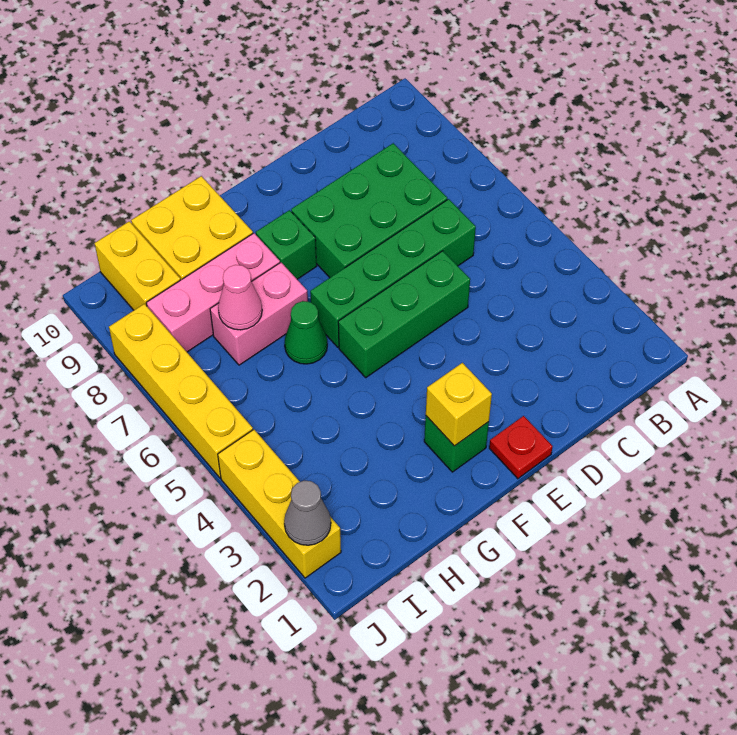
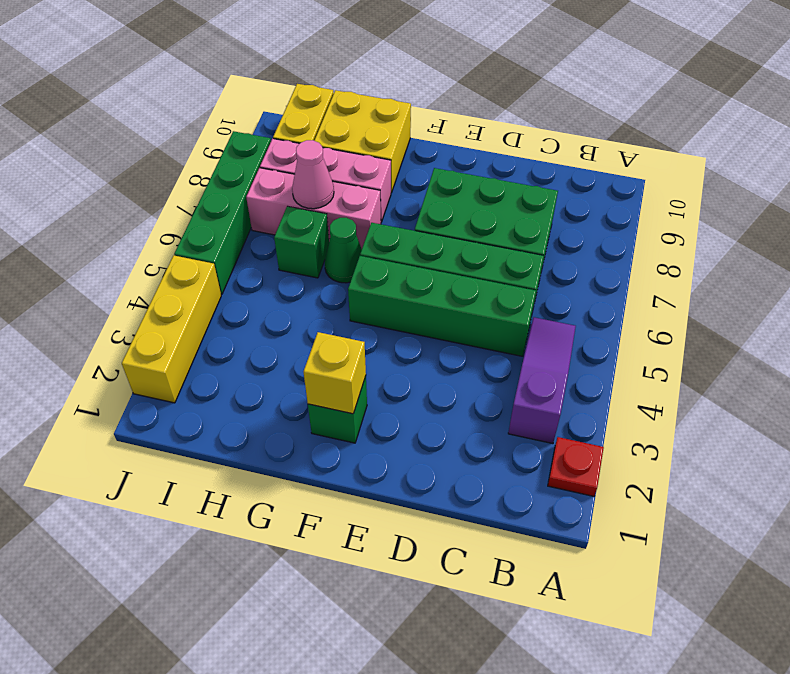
none -> purple 1x3 slope [508,317,576,444]
green 1x3 brick [338,251,470,377] -> green 1x4 brick [348,256,536,356]
red 1x1 plate [489,416,553,479] -> red 1x1 plate moved to [548,437,604,496]
green 1x1 brick [256,210,317,279] -> green 1x1 brick moved to [274,206,329,278]
pink 1x2 brick [210,263,308,365] -> pink 1x3 brick [246,168,381,249]
grey 1x1 cone [284,481,331,545] -> none
yellow 1x4 brick [109,304,253,478] -> green 1x4 brick [174,131,271,294]

